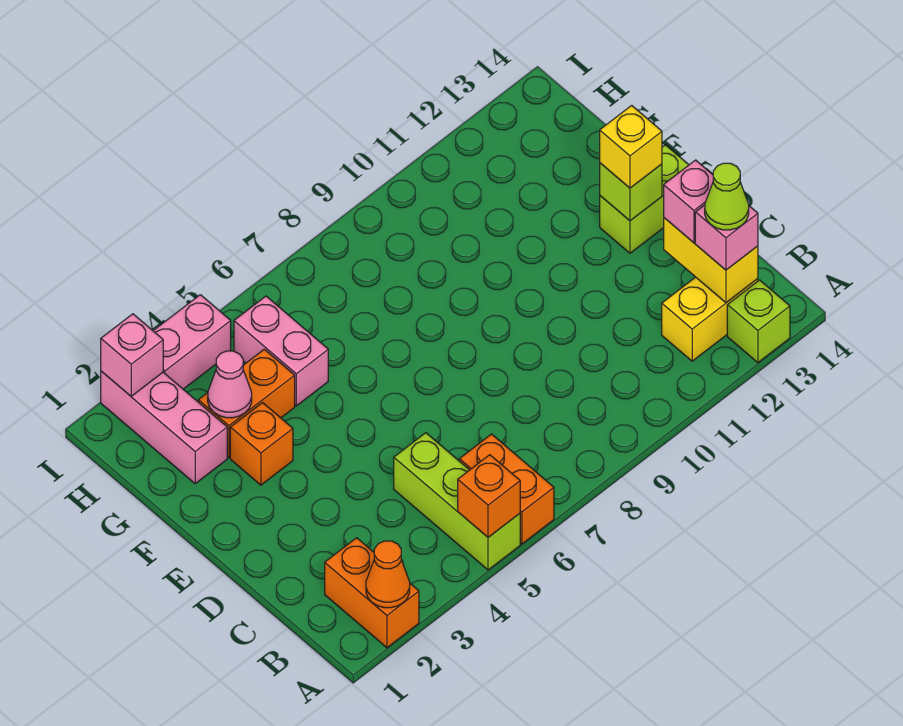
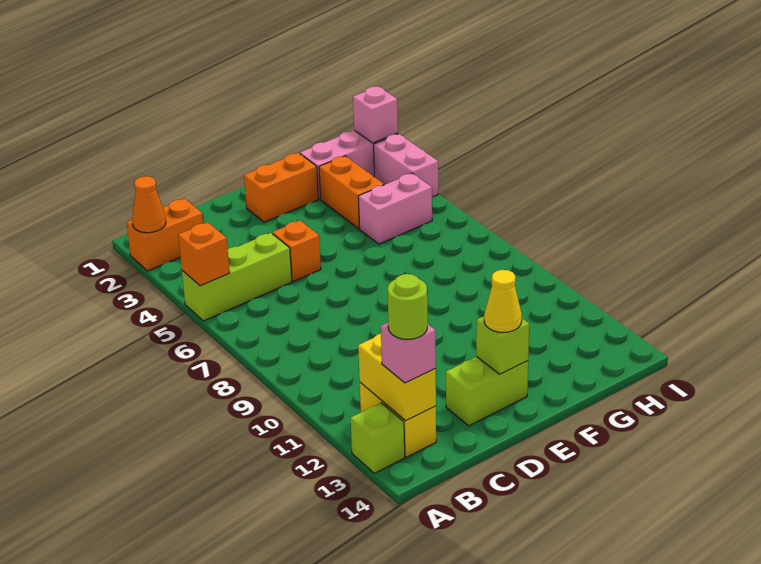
orange 1x2 brick [459,434,554,544] -> orange 1x2 brick moved to [244,153,318,222]
yellow 1x2 brick [664,218,758,303] -> yellow 1x2 brick turned to [358,334,436,421]
lime 1x1 cone [705,163,749,230] -> lime 1x1 round brick [388,274,427,339]
pink 1x1 brick [664,160,713,243] -> none
lime 1x2 brick [600,145,689,253] -> lime 1x2 brick turned to [446,357,528,426]
yellow 1x1 brick [600,105,662,188] -> yellow 1x1 cone [484,270,522,333]
orange 1x1 brick [230,403,293,485] -> orange 1x1 brick moved to [272,221,321,281]
pink 1x1 cone [208,351,252,418] -> none

